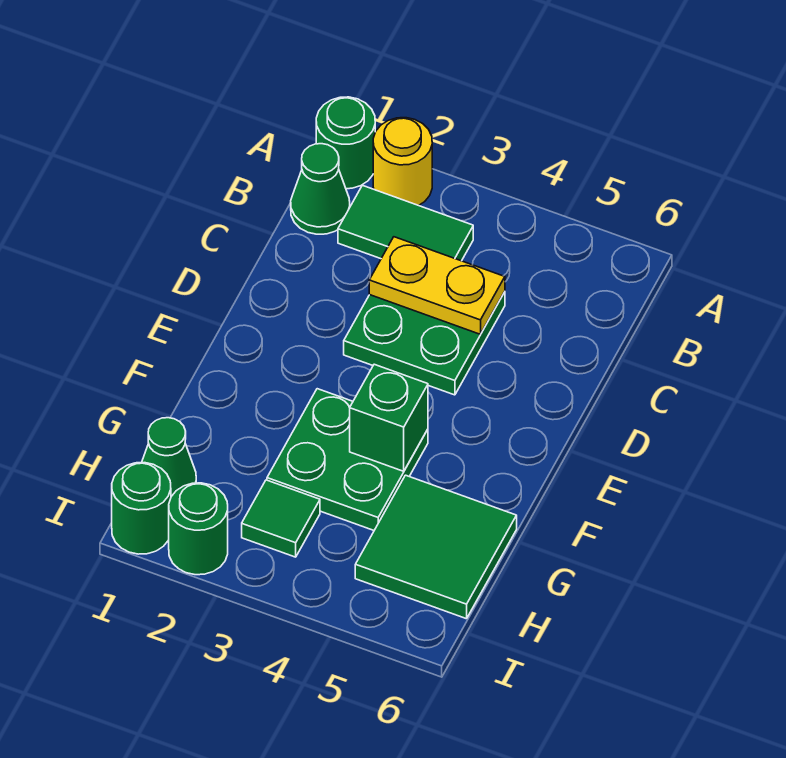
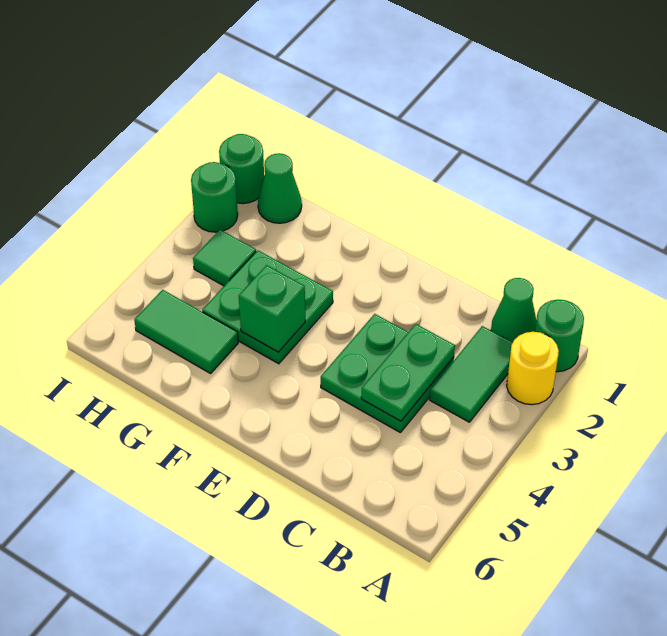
yellow 1x2 plate [369,237,505,334] -> green 1x2 plate [361,324,455,421]
green 2x2 tile [355,475,517,619] -> green 1x2 tile [134,290,238,373]

